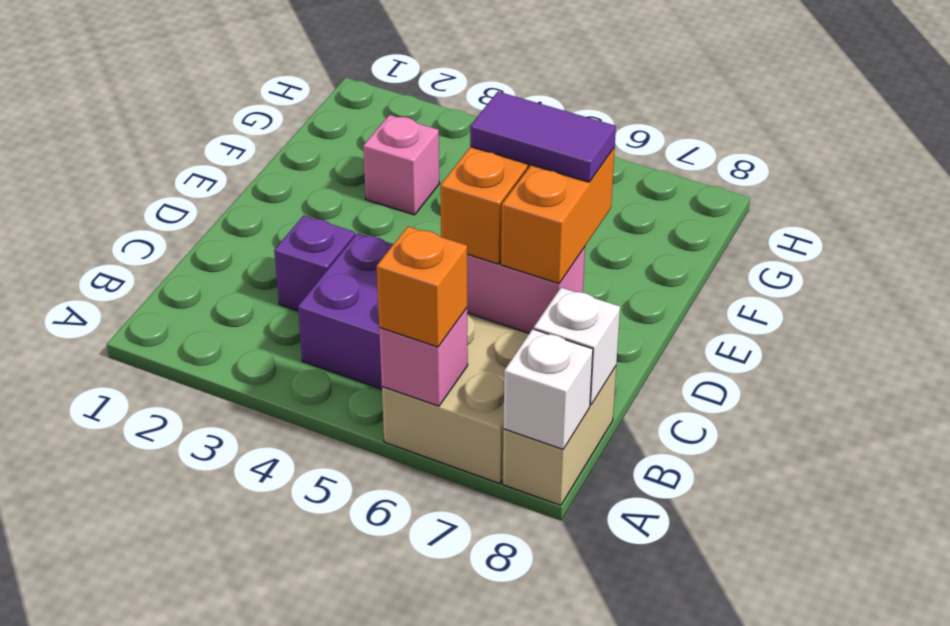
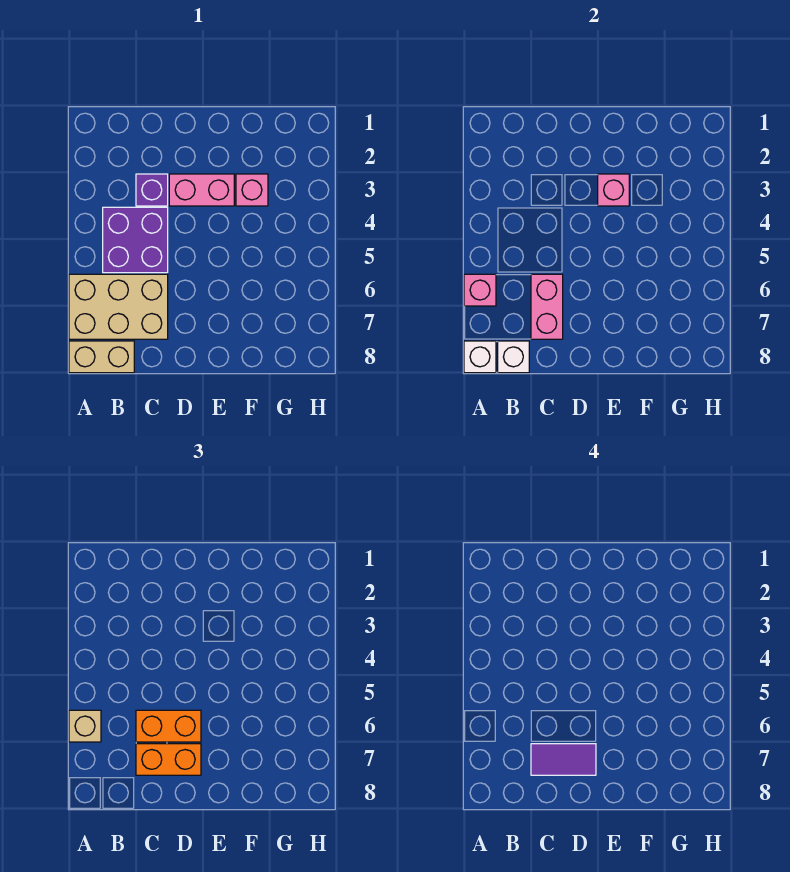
orange 1x1 brick [377,227,467,347] -> tan 1x1 brick [69,710,101,742]
none -> pink 1x2 brick [169,174,234,206]
purple 1x2 tile [470,92,616,182] -> purple 1x2 tile turned to [531,744,596,775]
none -> pink 1x1 brick [598,174,629,206]

